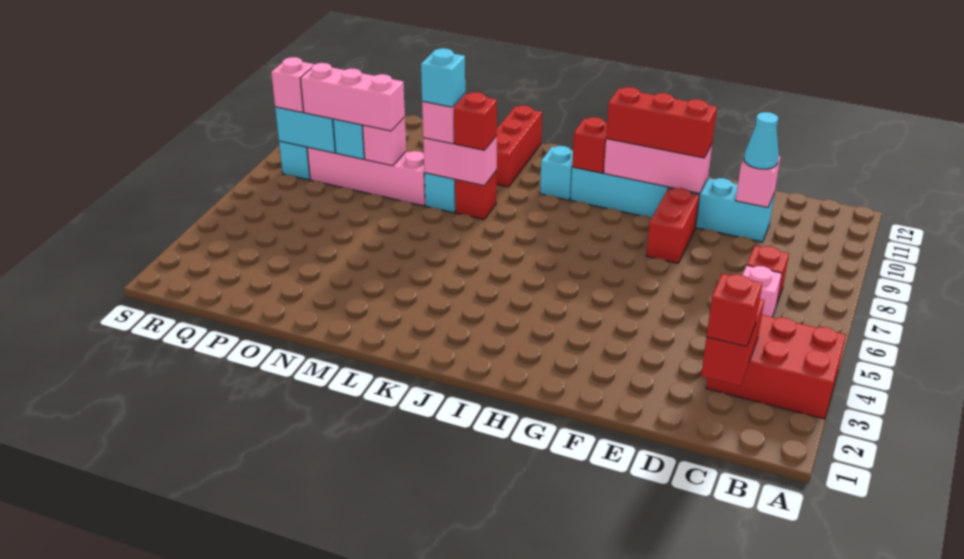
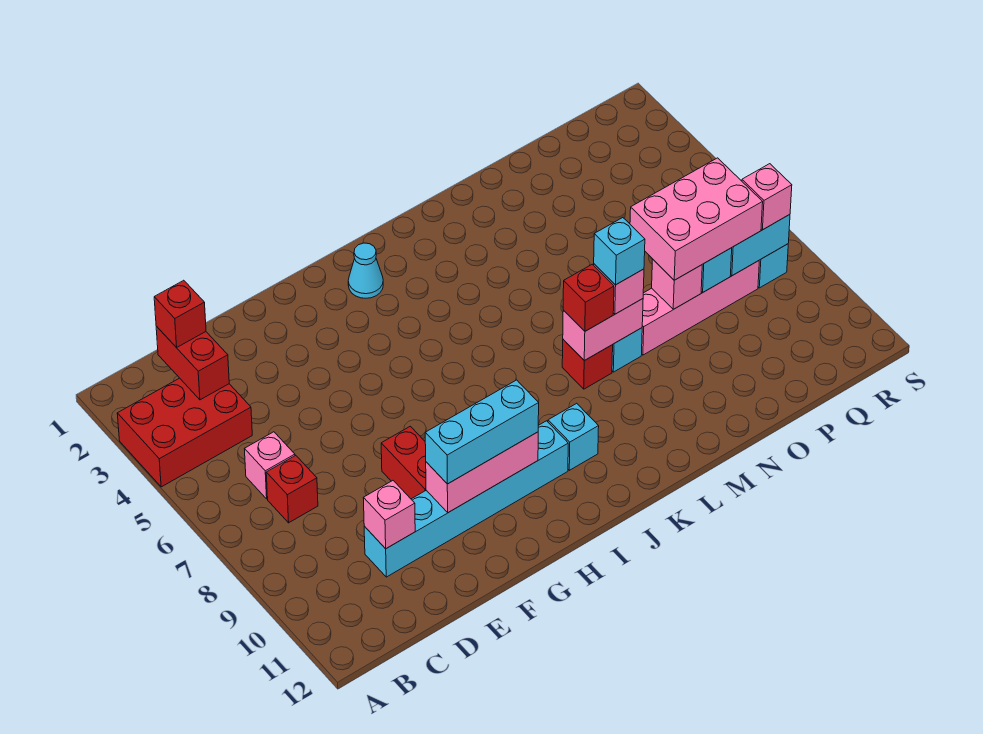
cyan 1x1 cone [744,112,779,169] -> cyan 1x1 cone moved to [348,243,383,298]
red 1x3 brick [606,87,717,158] -> cyan 1x3 brick [425,380,539,484]
red 1x1 brick [572,117,607,173] -> none
red 1x3 brick [496,105,542,187] -> none
pink 1x3 brick [300,63,405,131] -> pink 2x3 brick [630,158,763,280]

